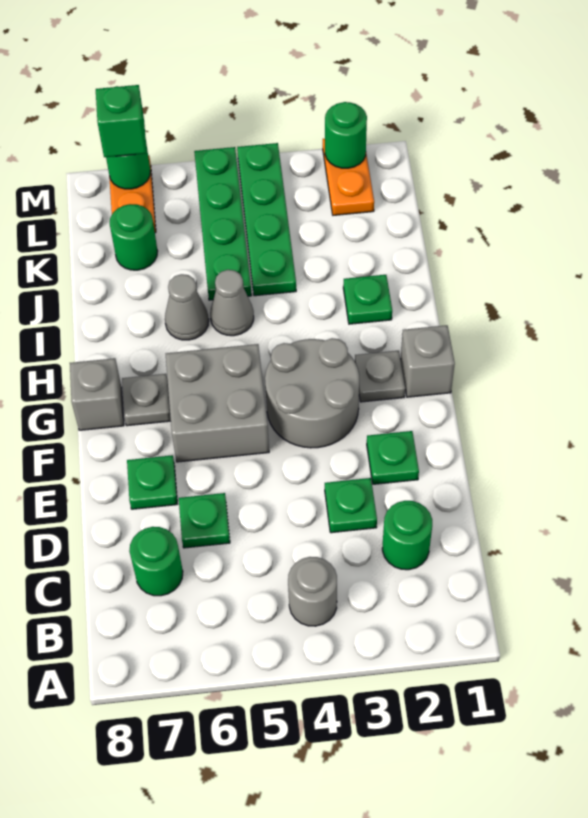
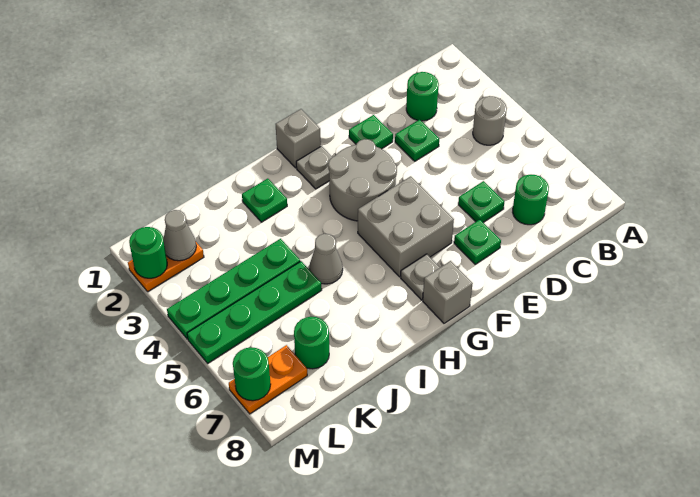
grey 1x1 cone [165,274,209,340] -> grey 1x1 cone moved to [163,210,196,261]
green 1x1 brick [96,85,147,157] -> none

